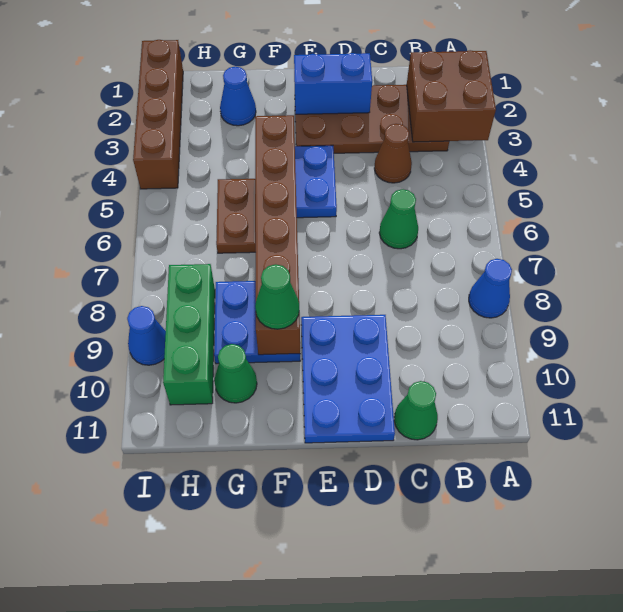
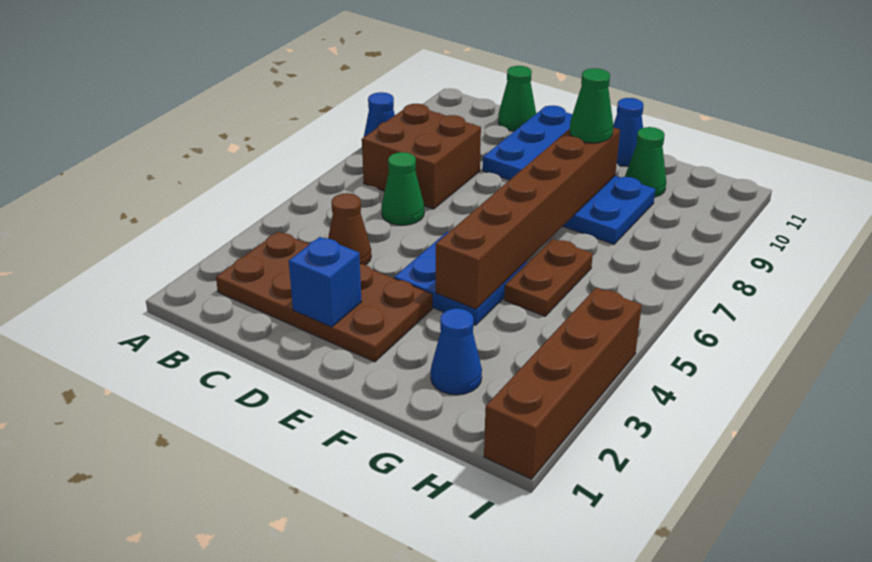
brown 2x2 brick [407,50,496,142] -> brown 2x2 brick moved to [362,104,481,209]
blue 1x2 brick [294,53,372,114] -> blue 1x1 brick [289,237,362,327]
green 1x3 brick [163,264,215,405] -> none
blue 1x1 cone [127,306,166,365] -> blue 1x1 cone moved to [613,98,644,166]

